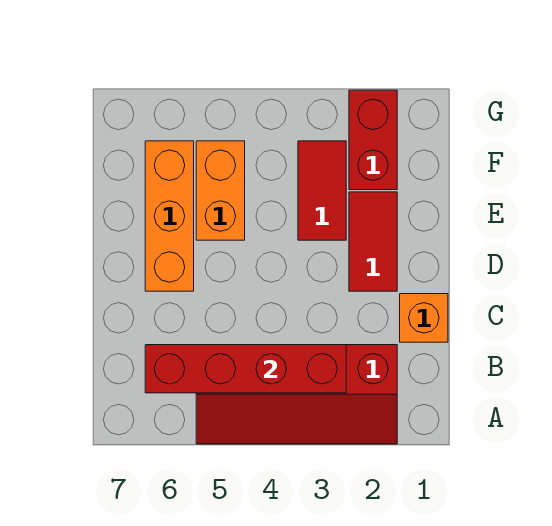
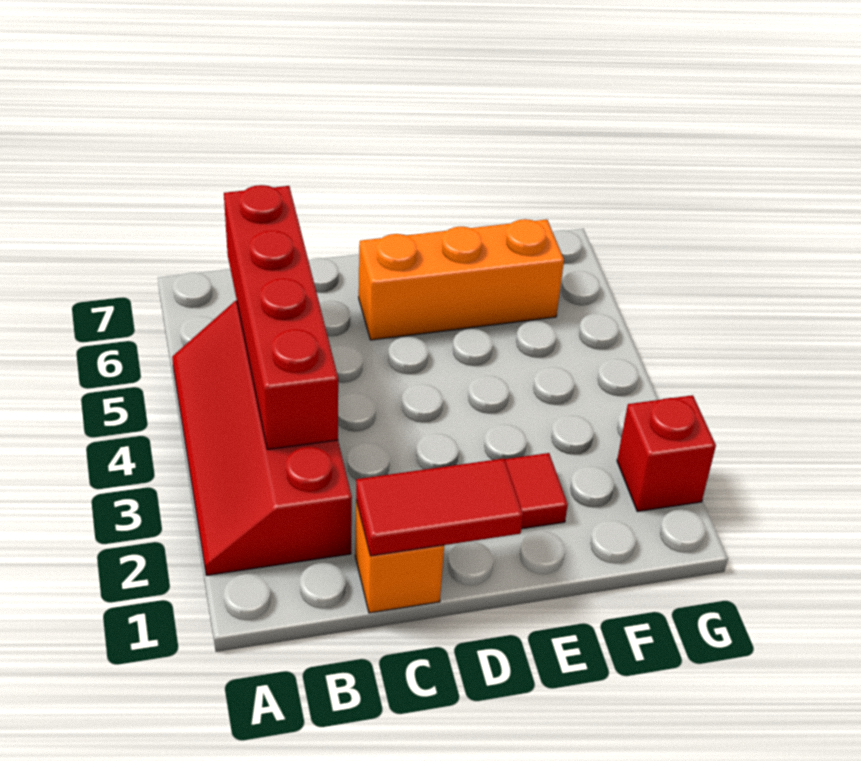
red 1x2 tile [298,141,346,240] -> red 1x2 tile moved to [356,459,523,556]
orange 1x2 brick [196,141,245,240] -> none
red 1x2 brick [349,90,397,190] -> red 1x1 brick [617,395,716,512]

